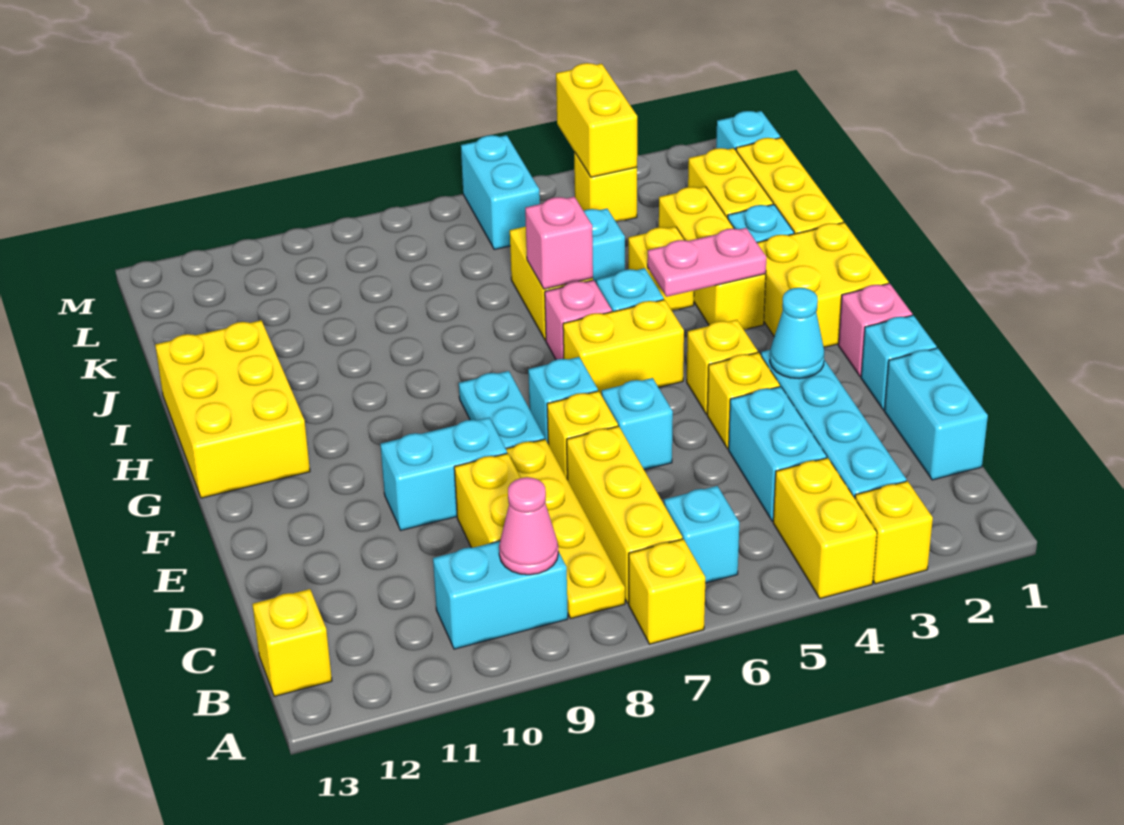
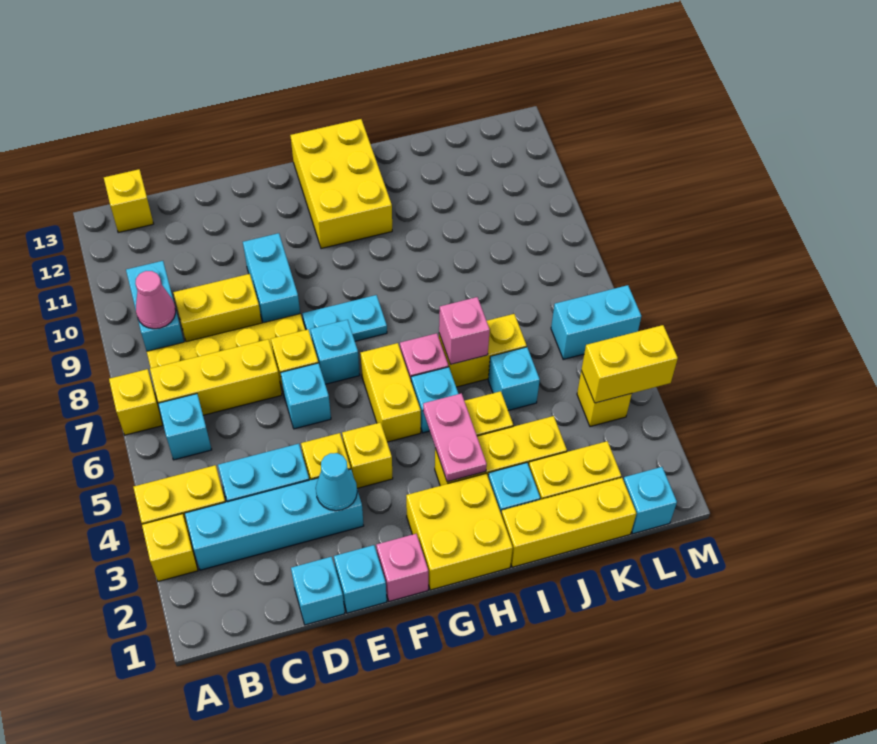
cyan 1x2 brick [884,348,988,480] -> cyan 1x1 brick [291,557,345,625]
yellow 2x3 brick [155,321,310,498] -> yellow 2x3 brick turned to [290,119,392,249]

